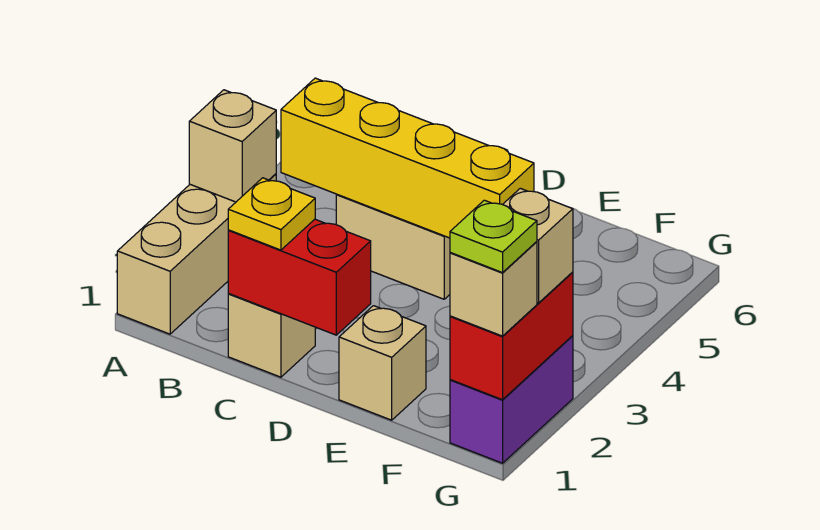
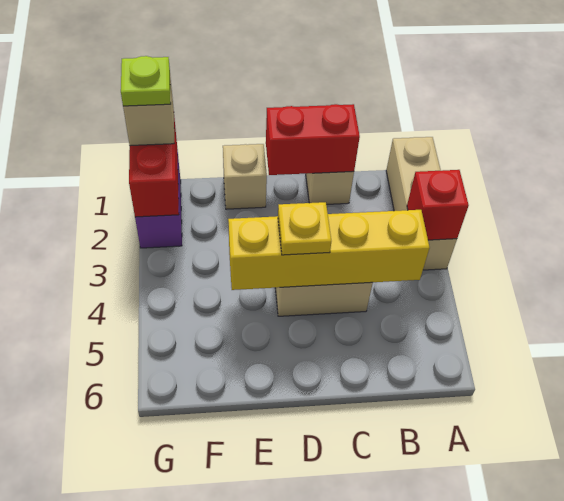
tan 1x1 brick [189,90,276,202] -> red 1x1 brick [407,170,469,240]
yellow 1x1 plate [228,178,315,250] -> yellow 1x1 plate moved to [278,202,331,255]
tan 1x1 brick [503,188,573,303] -> none

